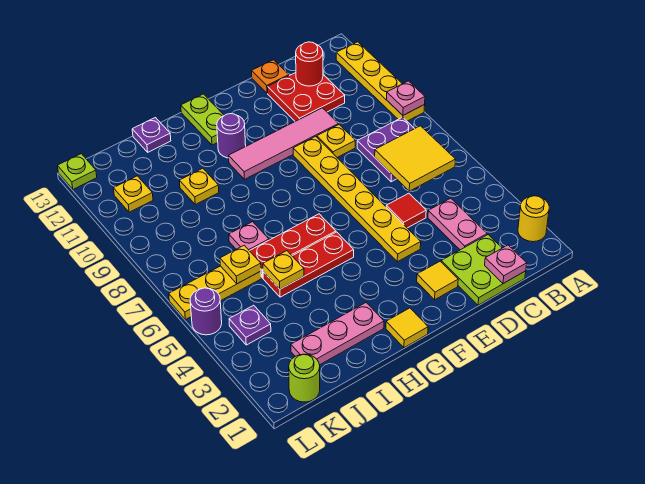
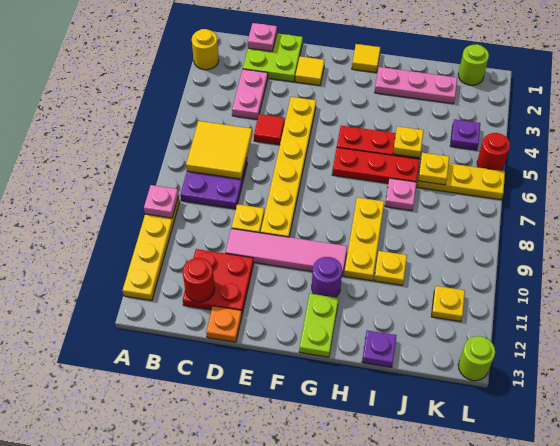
none -> yellow 1x3 plate [344,197,384,281]
purple 1x1 round brick [190,288,222,335] -> red 1x1 round brick [477,133,510,171]
lime 1x1 plate [58,154,97,189] -> lime 1x1 round brick [458,336,495,381]

